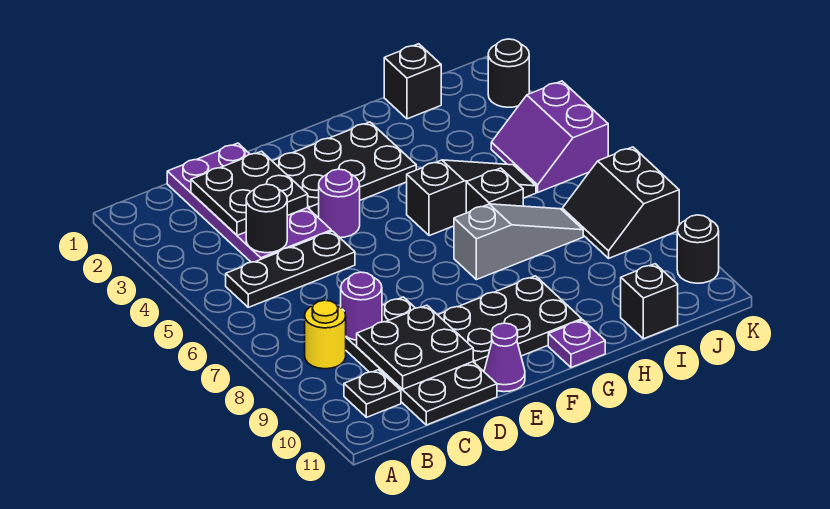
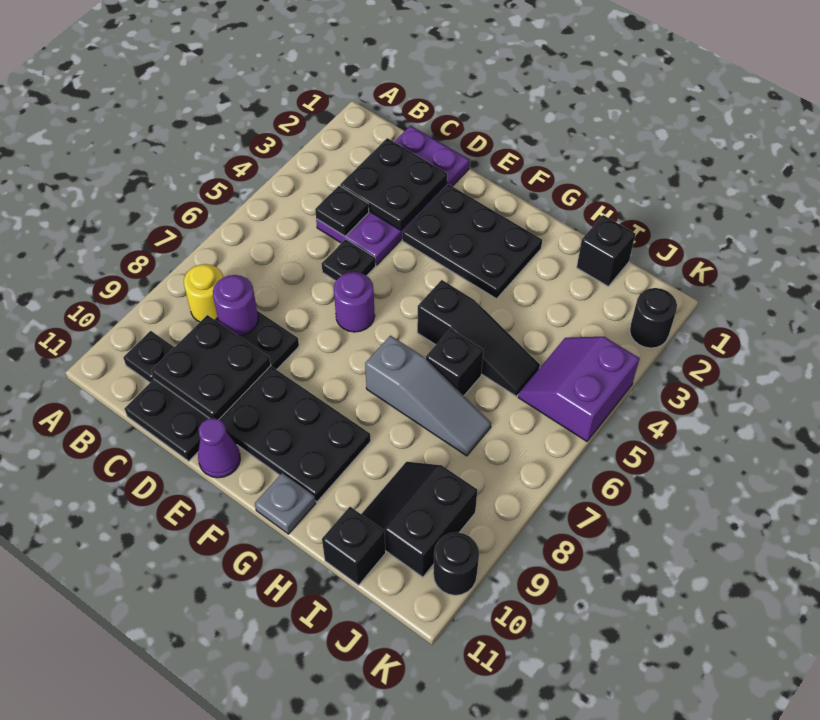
black 1x3 plate [226,231,355,307] -> black 1x1 plate [322,239,376,281]
black 1x1 round brick [246,184,287,253] -> black 1x1 plate [315,186,369,236]
purple 1x1 round brick [319,169,360,238] -> purple 1x1 round brick moved to [334,272,375,332]
purple 1x1 plate [548,320,605,367] -> grey 1x1 plate [255,473,316,534]
black 2x2 slope [562,147,679,258] -> black 2x2 slope moved to [361,462,477,577]

